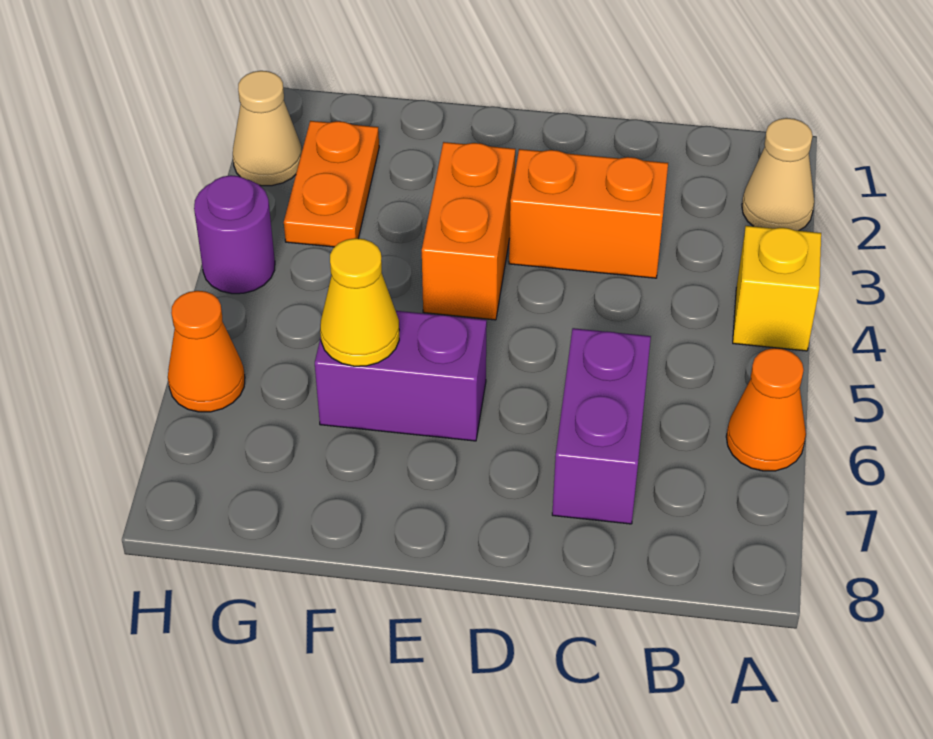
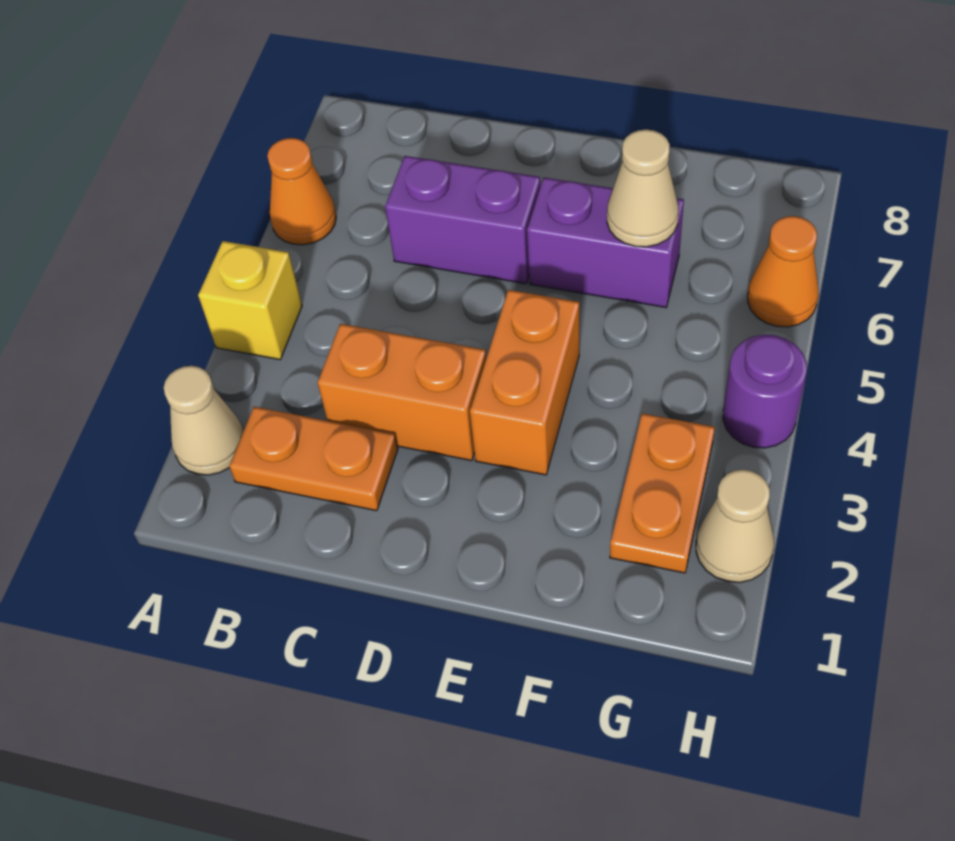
none -> orange 1x2 plate [229,407,398,511]
purple 1x2 brick [552,328,651,524] -> purple 1x2 brick turned to [385,156,540,284]
yellow 1x1 cone [320,238,399,366] -> tan 1x1 cone [607,129,679,247]

